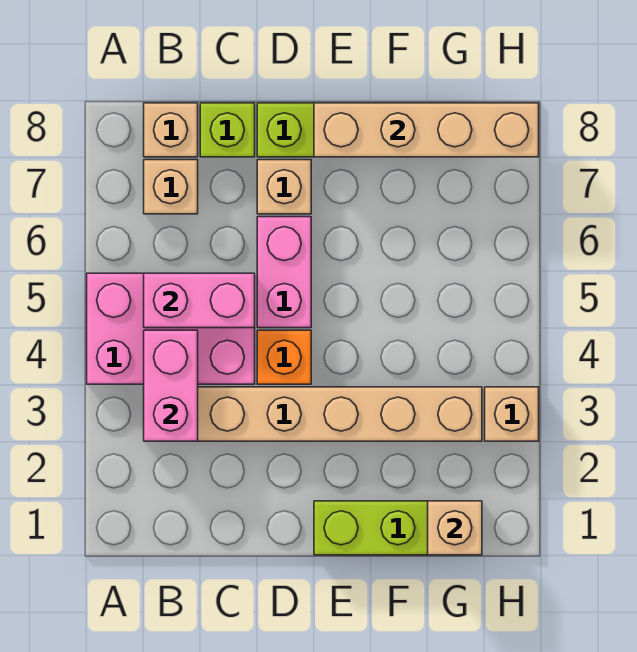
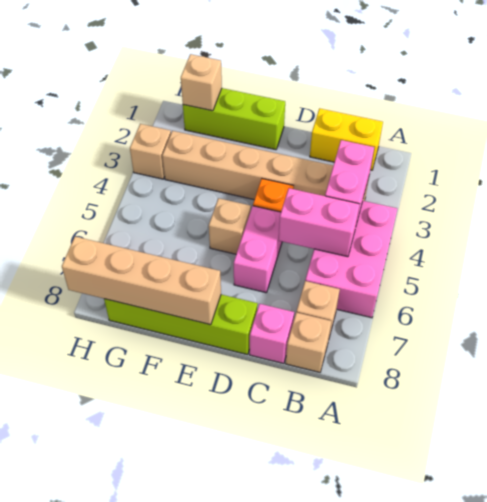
pink 2x3 brick [87,273,255,384] -> pink 2x3 brick turned to [305,201,397,318]
none -> yellow 1x2 brick [310,108,383,170]
lime 1x1 brick [200,103,255,157] -> pink 1x1 brick [250,304,294,364]
tan 1x1 brick [257,160,311,214] -> tan 1x1 brick moved to [209,198,251,254]

